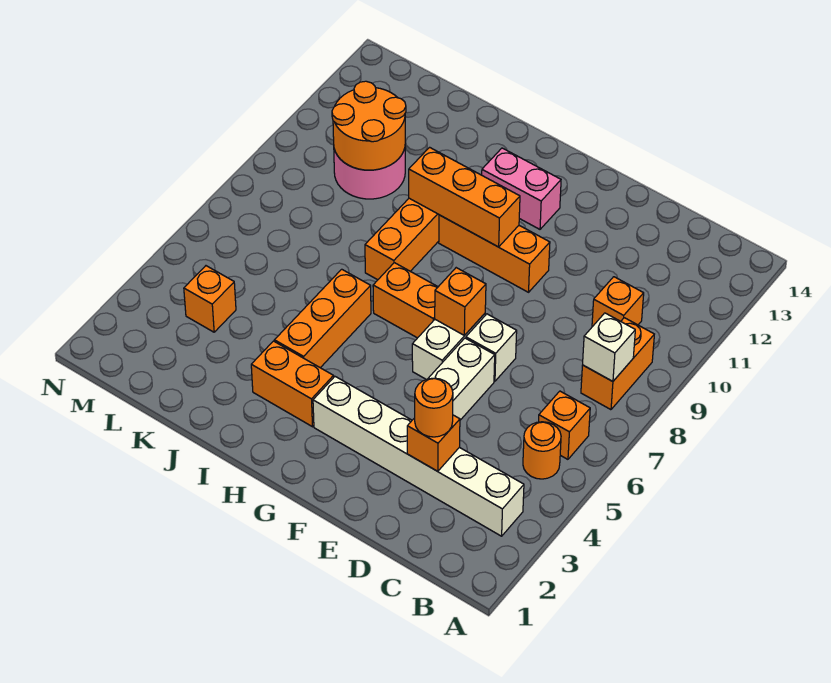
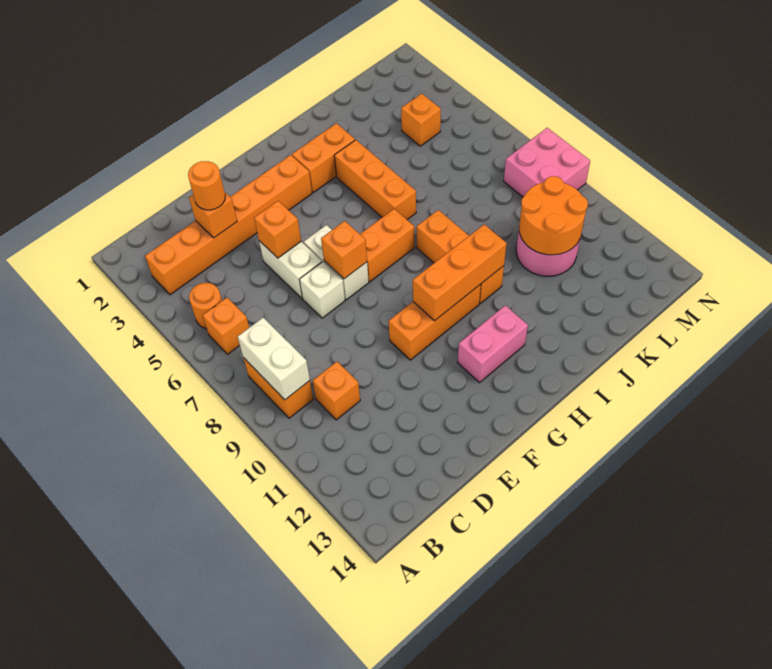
white 1x6 brick [313,377,524,536] -> orange 1x6 brick [145,155,312,295]
white 1x1 brick [583,313,635,381] -> white 1x2 brick [238,318,310,400]
none -> orange 1x1 brick [254,201,301,258]
none -> pink 2x2 brick [504,128,590,197]

